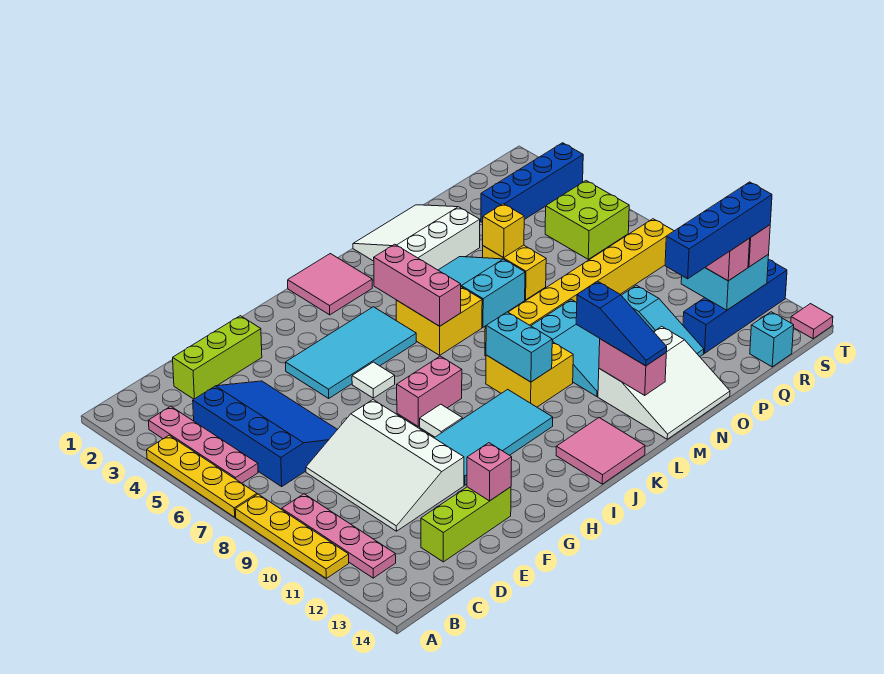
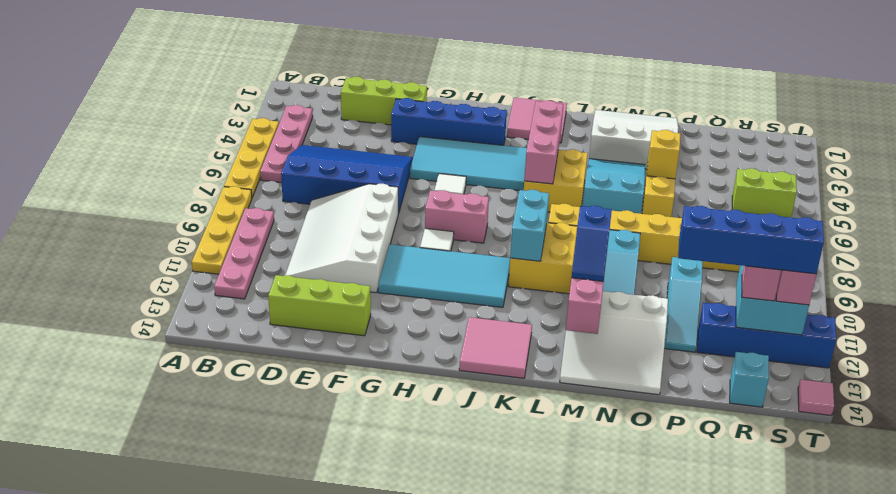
blue 3x4 slope [193,381,337,486] -> blue 3x4 slope turned to [281,145,413,214]
pink 1x1 brick [467,443,512,501] -> none
blue 1x3 slope [576,281,667,366] -> blue 1x2 slope [572,206,612,281]
blue 1x4 brick [481,143,583,223] -> blue 1x4 brick moved to [391,98,507,145]
lime 2x2 brick [545,181,629,259] -> lime 1x2 brick [732,168,797,218]

